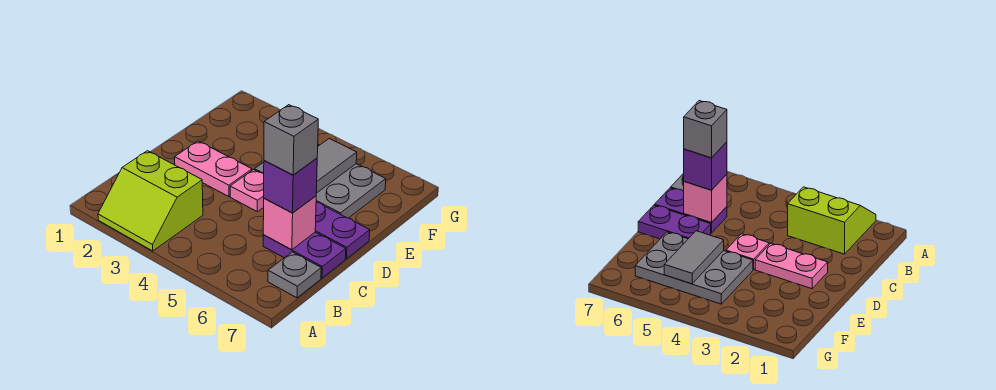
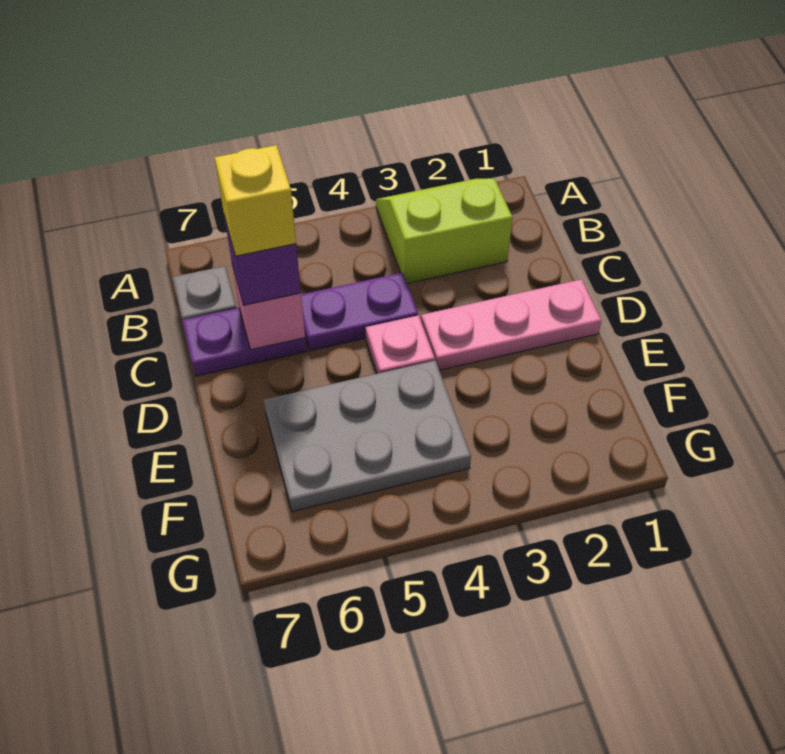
grey 1x1 brick [264,105,318,175] -> yellow 1x1 brick [215,145,296,256]
pink 1x2 plate [175,141,252,197] -> pink 1x3 plate [421,279,601,370]
purple 1x2 plate [315,202,370,259] -> purple 1x2 plate moved to [301,273,418,351]
grey 1x2 tile [316,139,357,193] -> none

